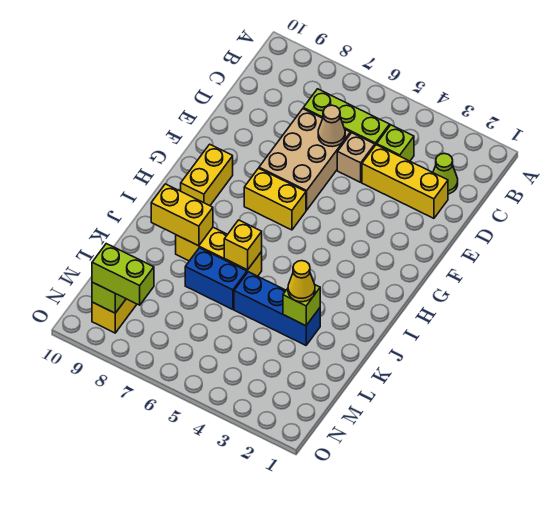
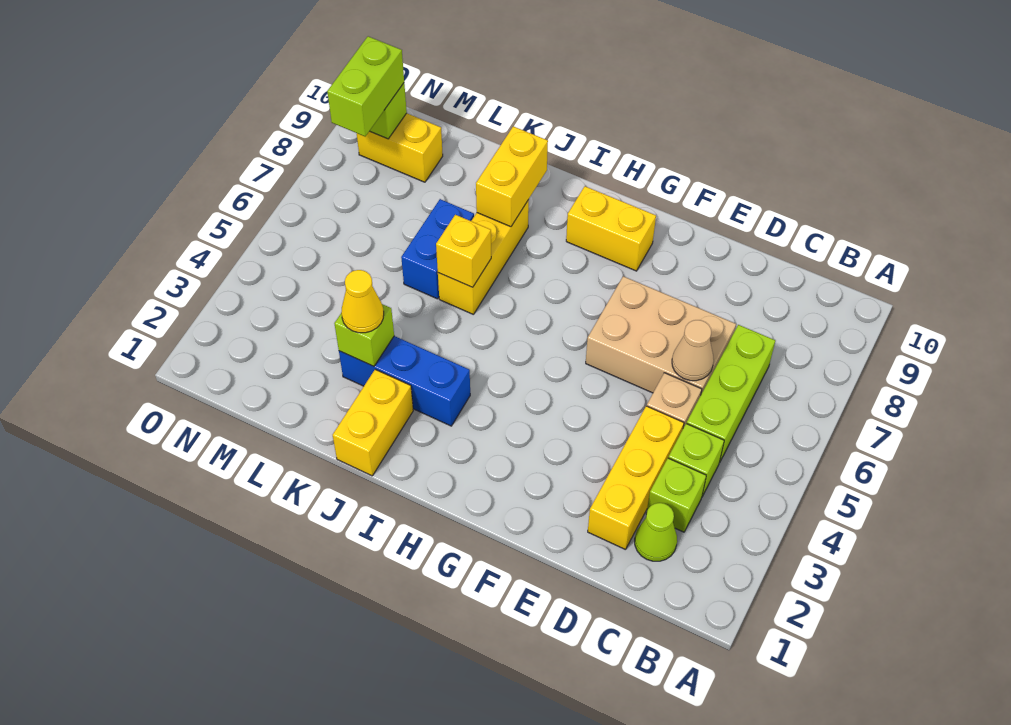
none -> lime 1x1 brick [646,458,706,532]
yellow 1x2 brick [244,168,306,230] -> yellow 1x2 brick moved to [333,369,413,476]
blue 1x3 brick [234,272,320,345] -> blue 1x3 brick turned to [339,336,470,426]

